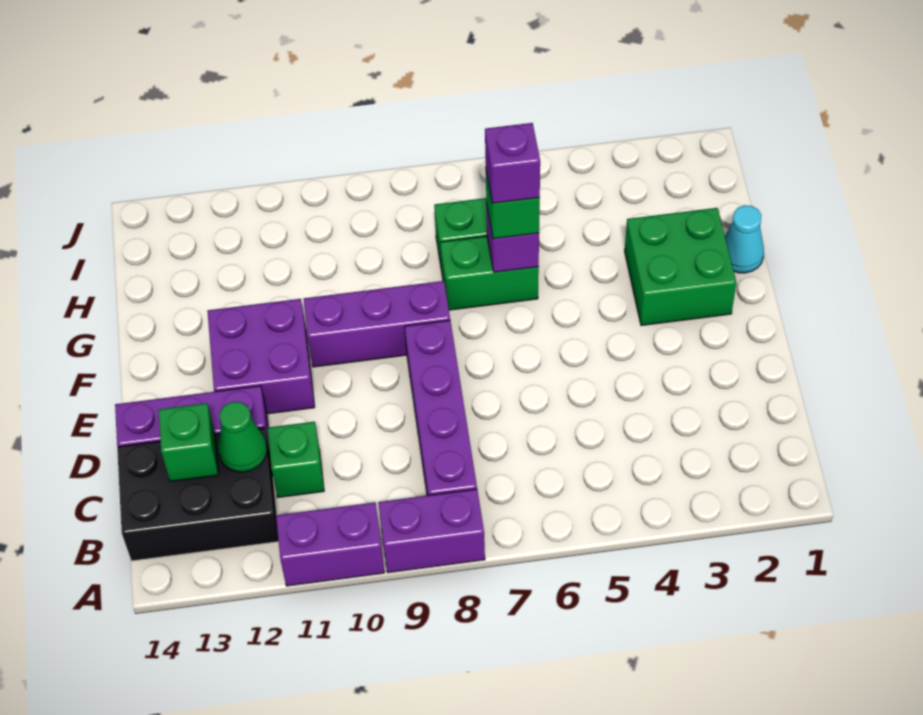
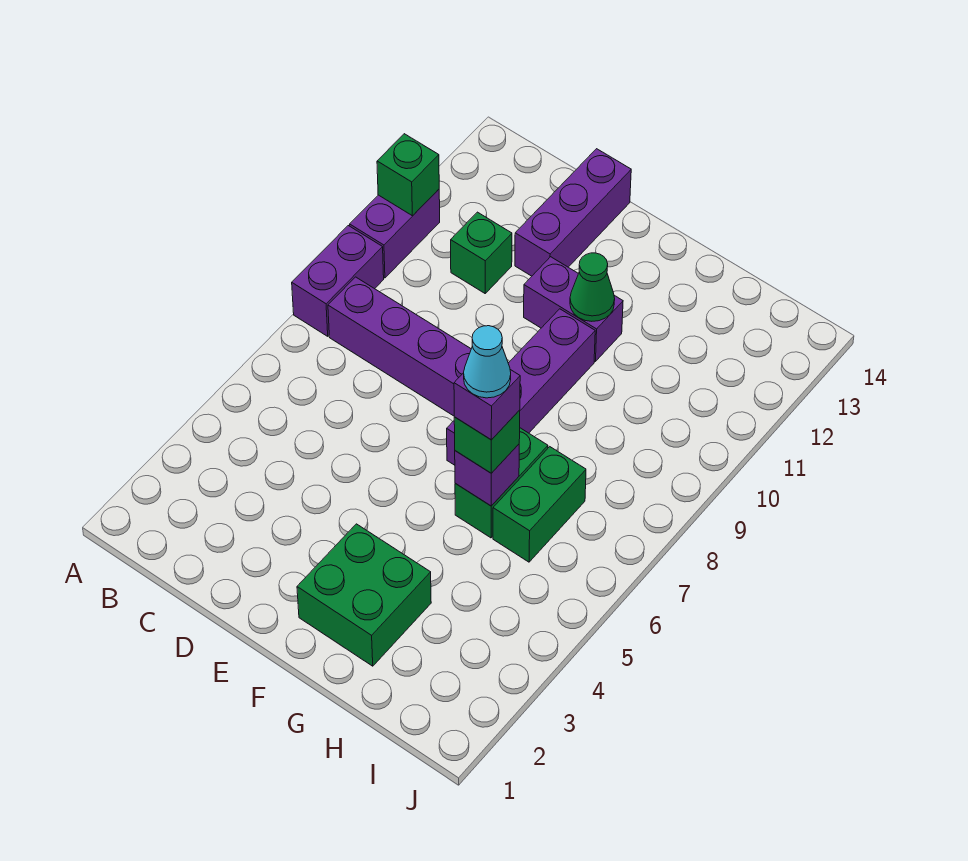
black 2x3 brick [117,428,279,561] -> none
green 1x1 cone [218,402,267,472] -> green 1x1 cone moved to [570,253,615,321]
green 1x1 brick [159,403,218,481] -> green 1x1 brick moved to [377,134,439,216]
purple 2x2 brick [207,299,315,414] -> purple 1x2 brick [524,257,623,362]
purple 1x3 brick [303,281,450,367] -> purple 1x4 brick [447,309,595,465]
cyan 1x1 cone [725,205,764,273] -> cyan 1x1 cone moved to [464,326,511,398]

